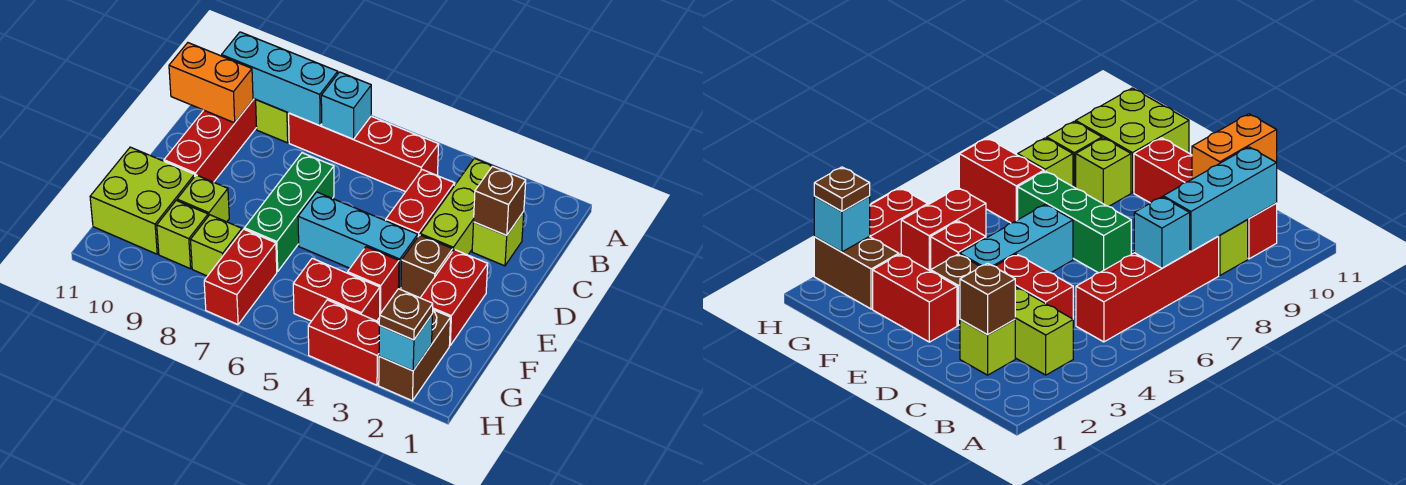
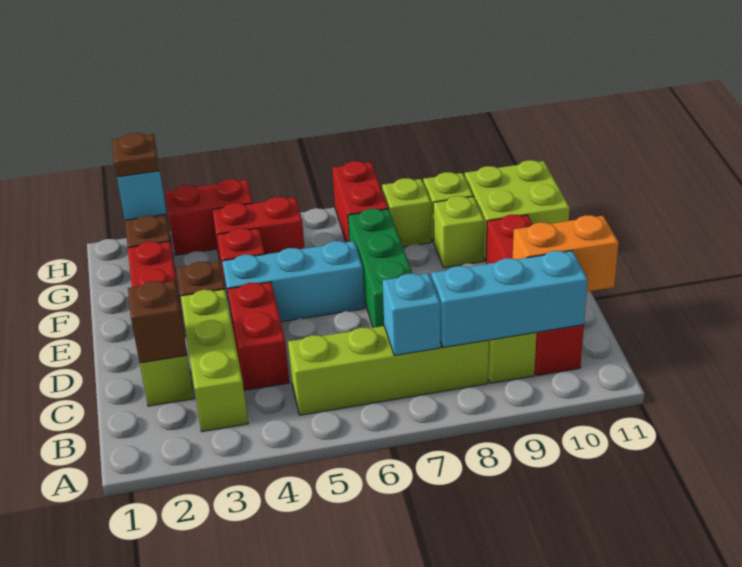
red 1x4 brick [289,113,439,192] -> lime 1x4 brick [288,326,489,415]

